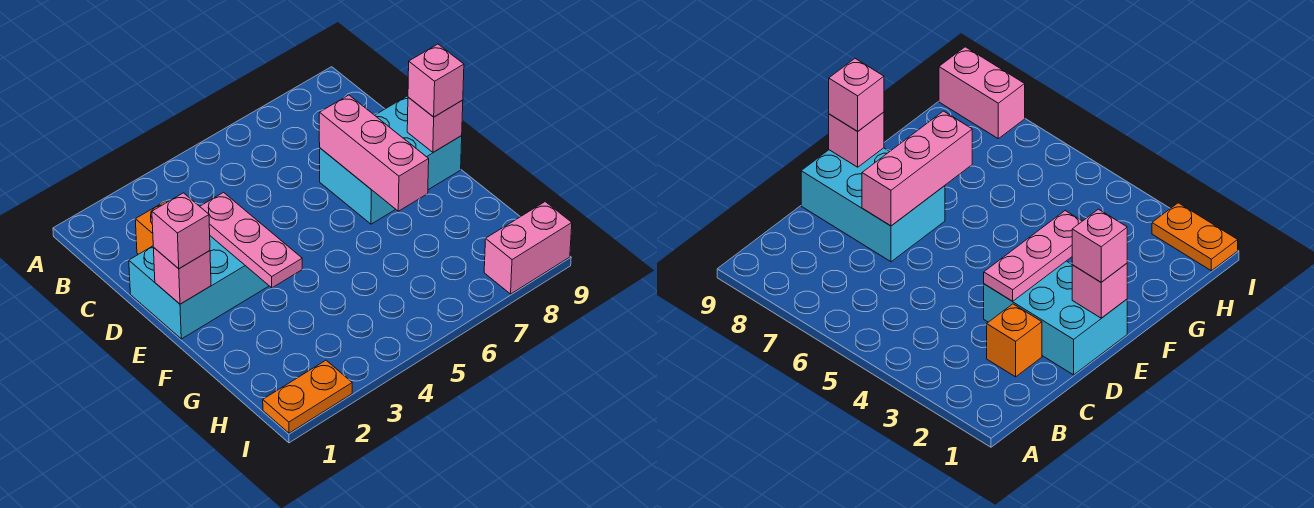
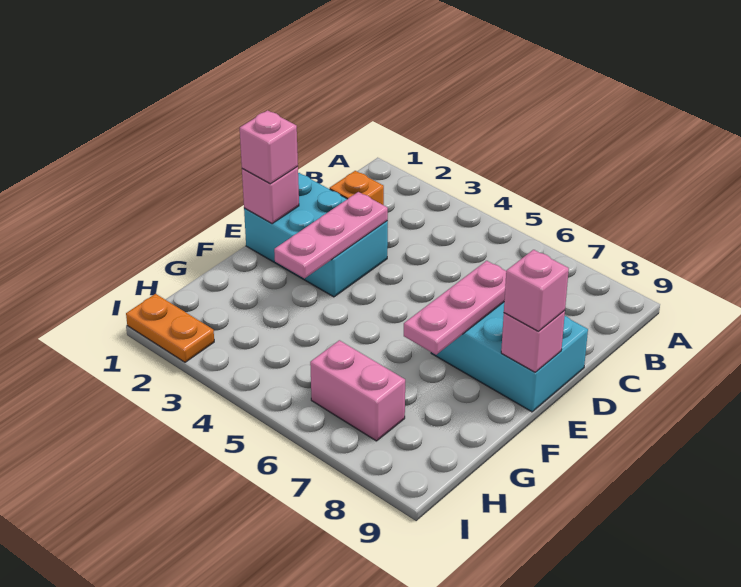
pink 1x3 brick [319,95,429,211] -> pink 1x3 plate [404,261,506,355]
pink 1x2 brick [484,202,572,294] -> pink 1x2 brick moved to [310,340,405,441]

